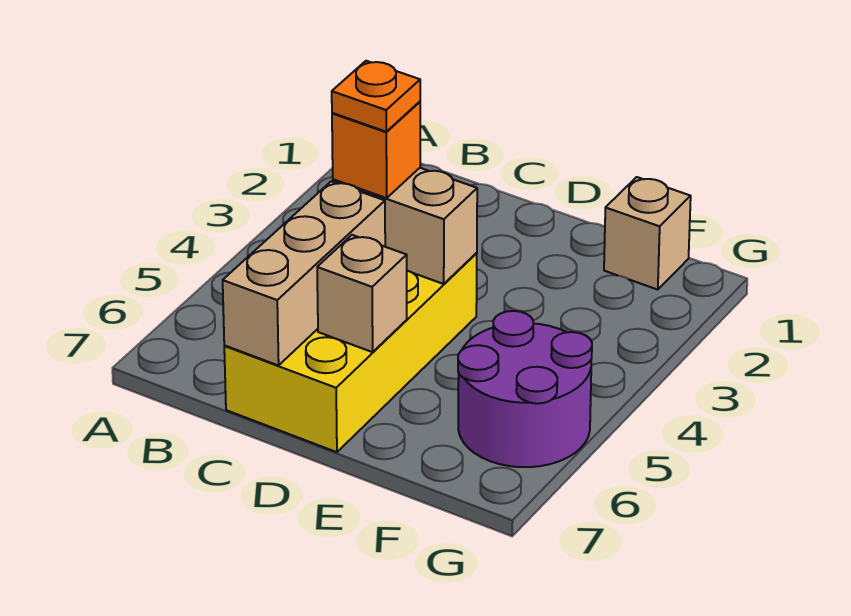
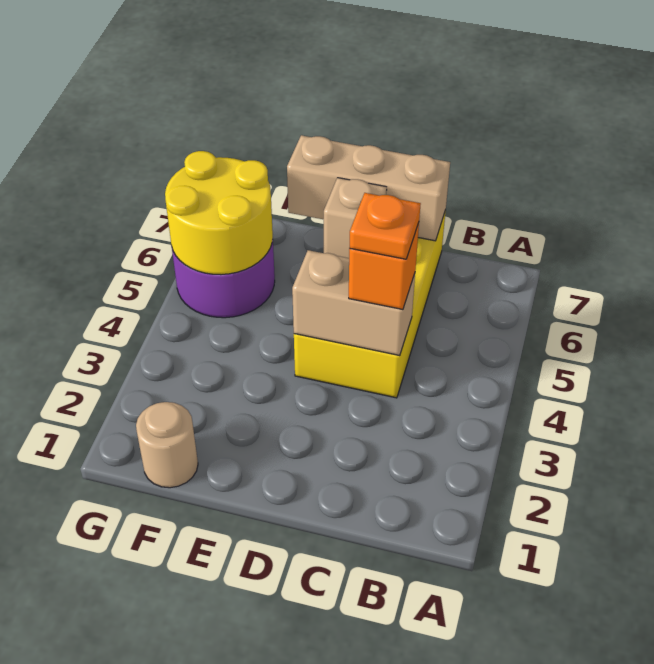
tan 1x3 brick [223,181,385,365] -> tan 1x3 brick turned to [287,135,450,241]
tan 1x1 brick [604,177,691,290] -> tan 1x1 round brick [136,402,198,488]
none -> yellow 2x2 round brick [165,151,273,275]

